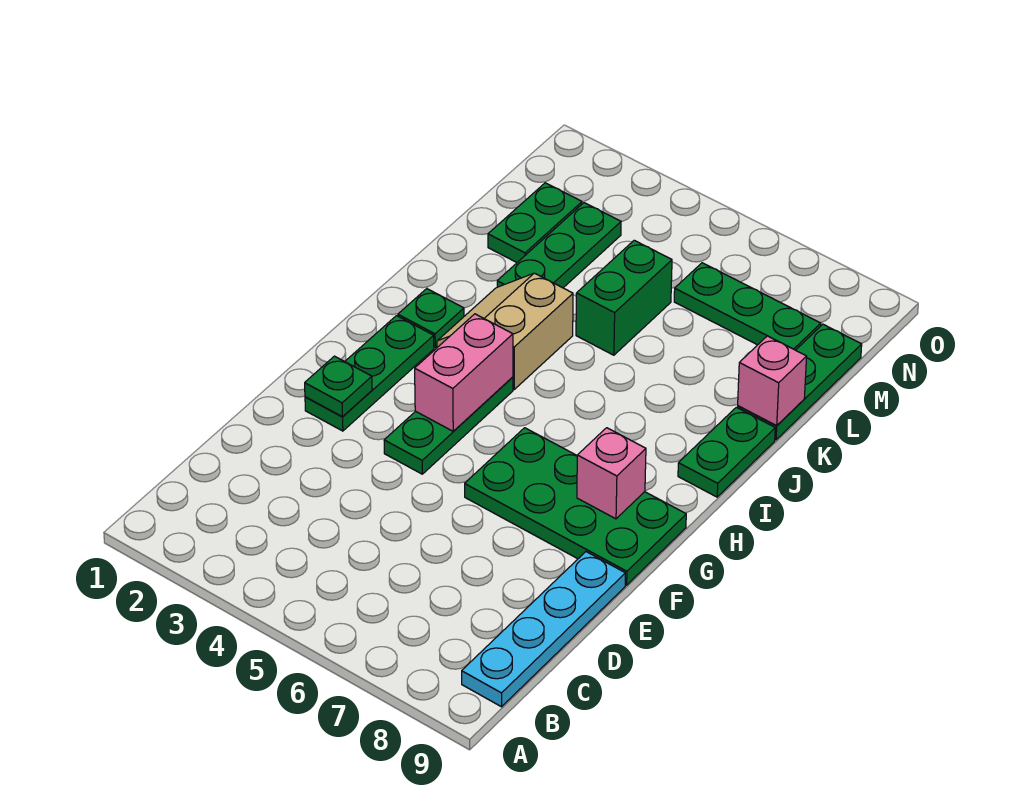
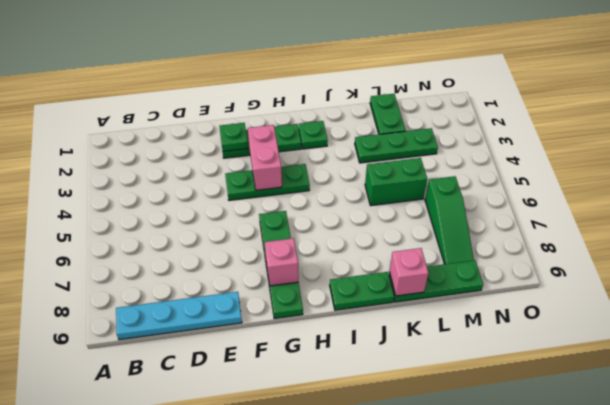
green 2x4 plate [465,428,686,585] -> green 1x4 plate [259,211,303,319]
pink 1x2 brick [415,314,513,431] -> pink 1x2 brick turned to [248,125,282,190]
tan 2x2 slope [437,273,573,389] -> none
green 1x2 plate [488,183,582,262] -> green 1x2 plate turned to [370,94,406,134]
green 1x3 plate [674,263,821,350] -> green 1x3 slope [425,176,474,264]

